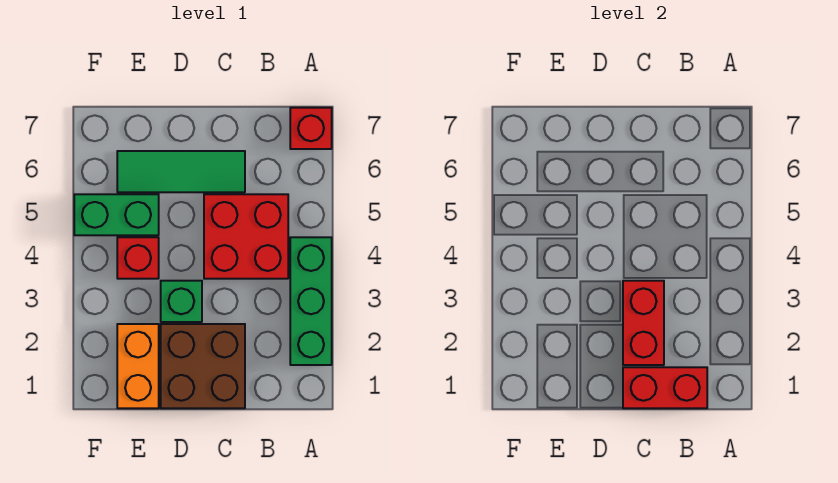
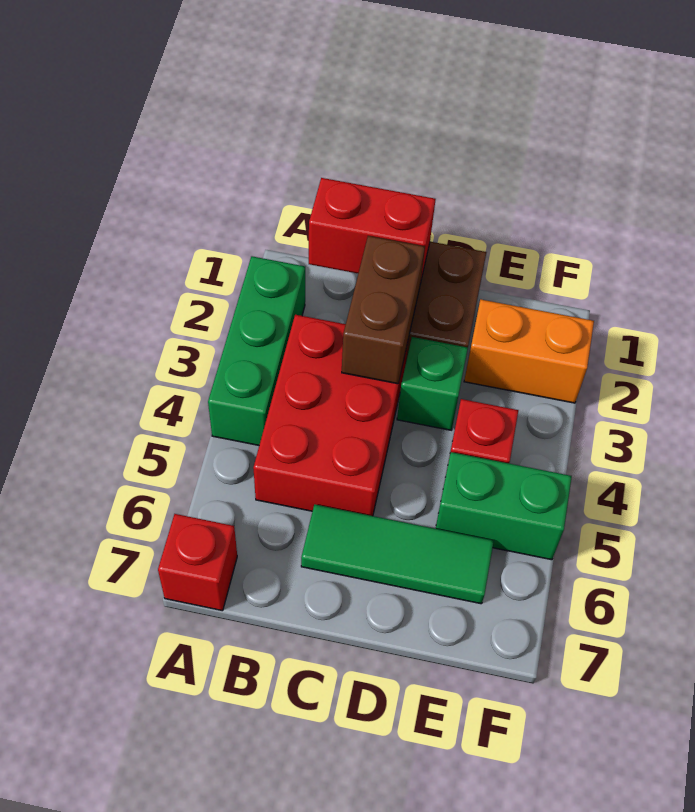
red 2x2 brick [204,194,288,279] -> red 2x3 brick [253,315,409,516]
red 1x2 brick [623,281,664,365] -> brown 1x2 brick [342,236,425,384]
orange 1x2 brick [117,324,159,408] -> orange 1x2 brick turned to [464,299,594,403]

